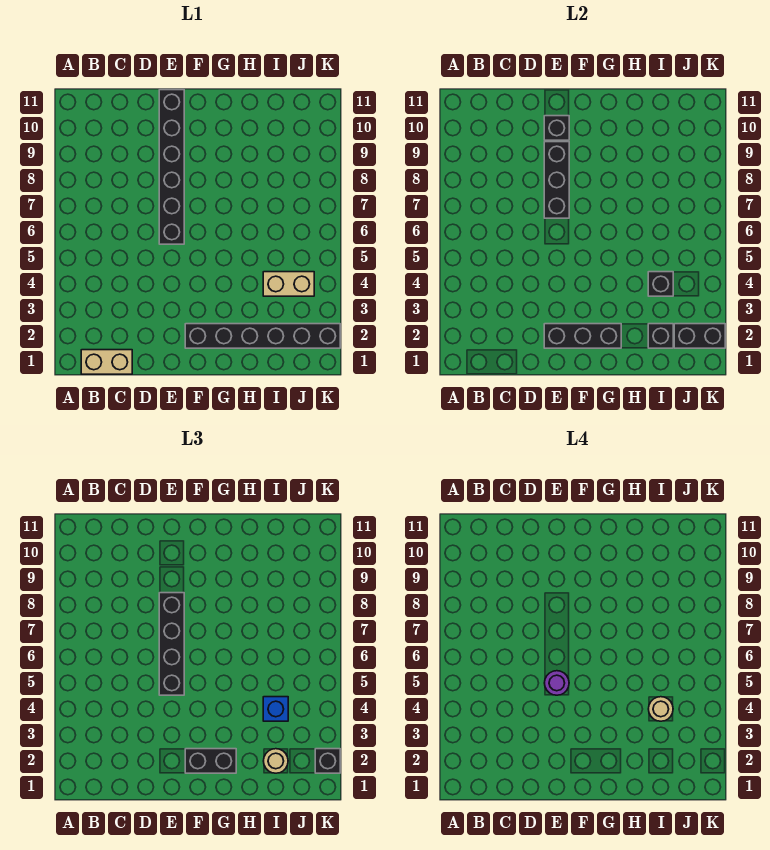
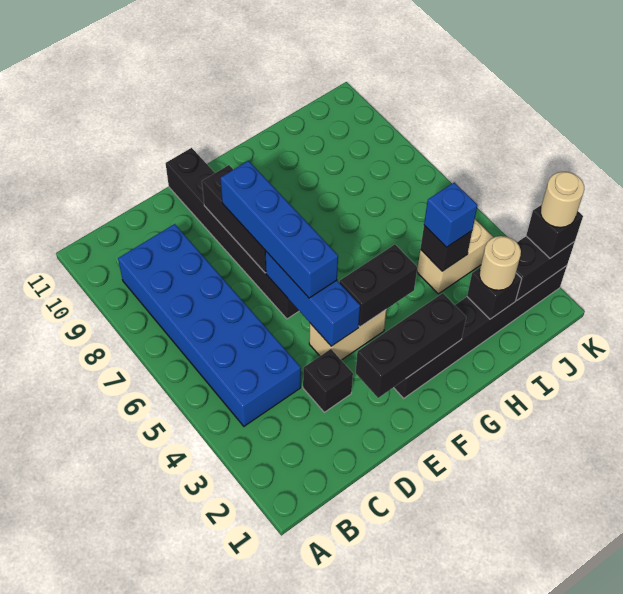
tan 1x2 brick [81,350,132,374] -> tan 1x2 brick moved to [309,310,386,360]
none -> blue 2x6 brick [118,224,301,426]
none -> blue 1x3 brick [265,251,360,346]
black 1x4 brick [159,593,184,695] -> blue 1x4 brick [220,161,338,298]
purple 1x1 round brick [545,671,569,695] -> none
black 1x1 brick [544,116,569,140] -> black 1x1 brick moved to [303,349,353,412]
black 1x2 brick [185,749,236,773] -> black 1x2 brick moved to [339,245,417,327]
tan 1x1 round brick [649,697,673,721] -> tan 1x1 round brick moved to [540,172,584,227]

